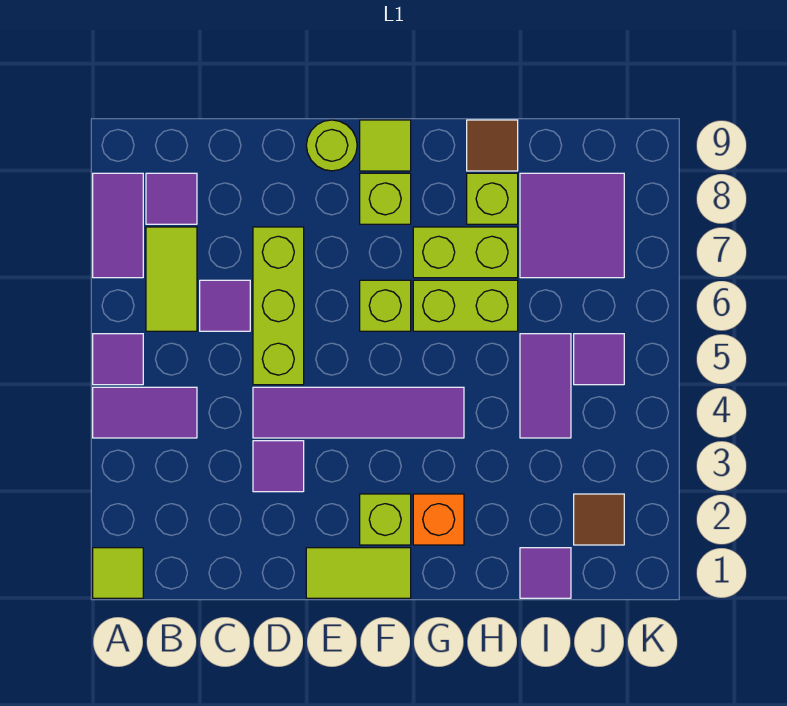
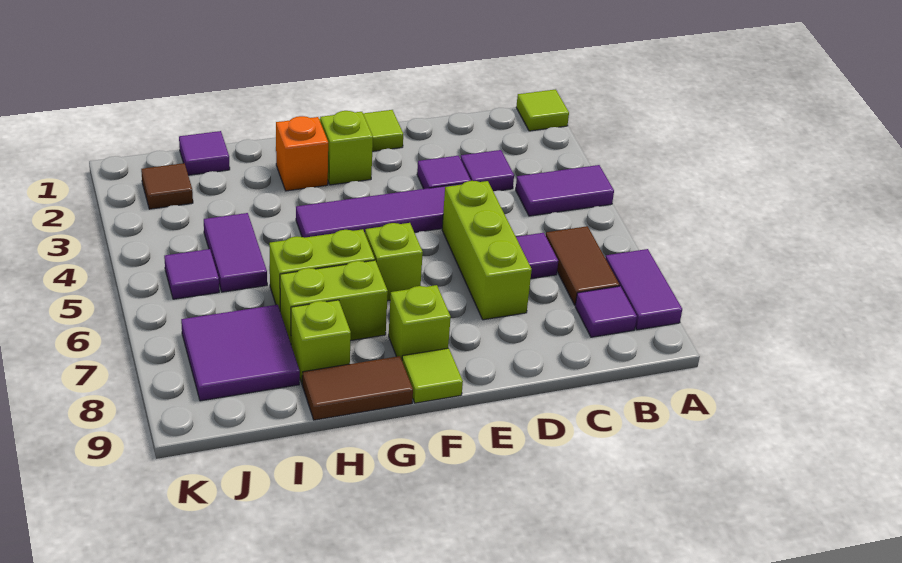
purple 1x1 tile [93,334,143,385] -> purple 1x1 tile moved to [461,150,514,191]
lime 1x2 tile [146,227,197,331] -> brown 1x2 tile [546,226,620,305]
lime 1x1 round brick [306,120,357,171] -> none
brown 1x1 tile [467,120,518,171] -> brown 1x2 tile [302,356,413,420]

